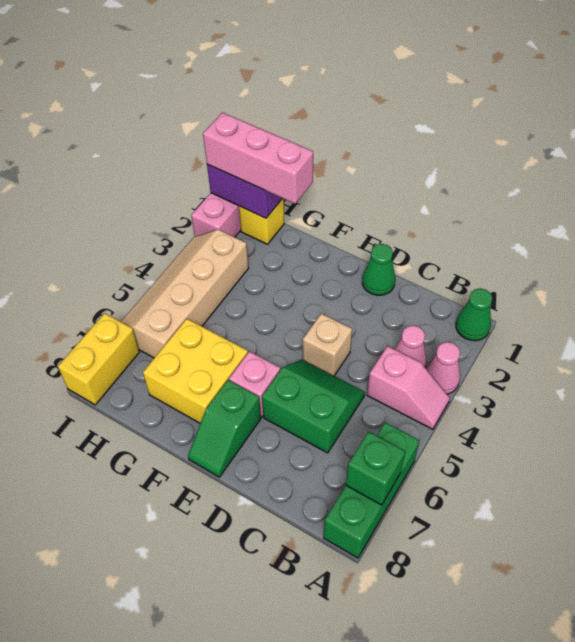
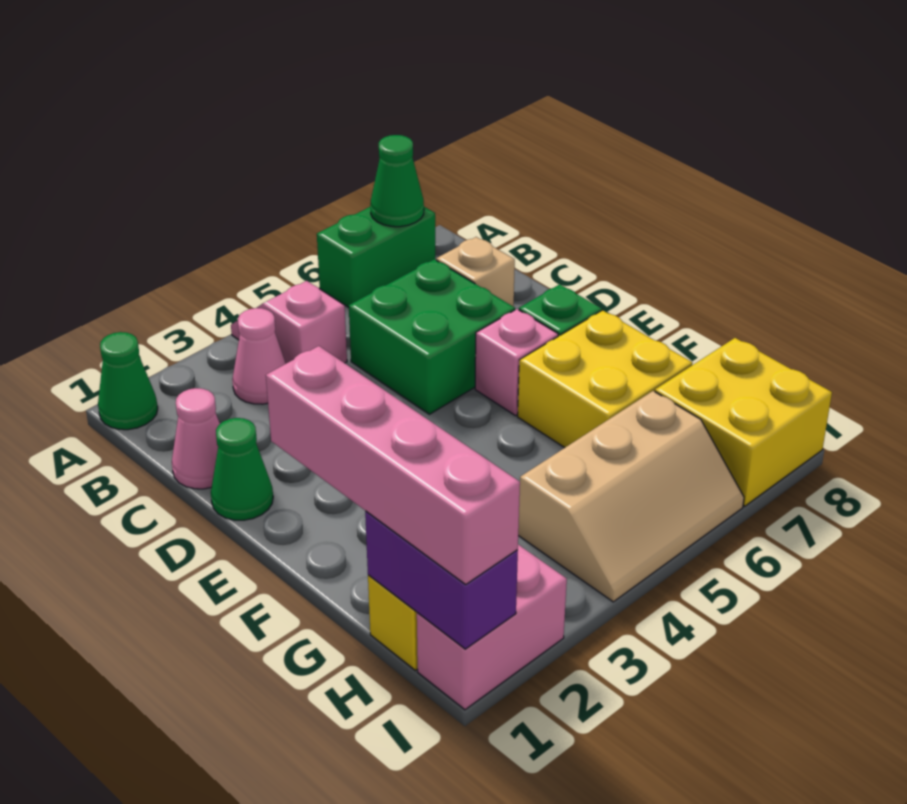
pink 1x1 cone [426,342,460,394] -> pink 1x1 cone moved to [172,388,220,489]
green 1x3 brick [324,423,419,558] -> green 1x2 brick [317,207,435,308]
green 1x1 brick [346,432,405,505] -> green 1x1 cone [370,135,424,227]
green 2x2 slope [262,360,365,453] -> green 2x2 brick [349,259,515,414]
tan 1x1 brick [303,314,352,376] -> tan 1x1 brick moved to [436,237,515,307]
pink 1x3 brick [203,113,313,204] -> pink 1x4 brick [266,346,520,584]
tan 2x4 slope [121,230,249,358] -> tan 2x3 slope [518,391,744,602]
yellow 1x2 brick [58,313,140,405] -> yellow 2x2 brick [655,338,832,506]

